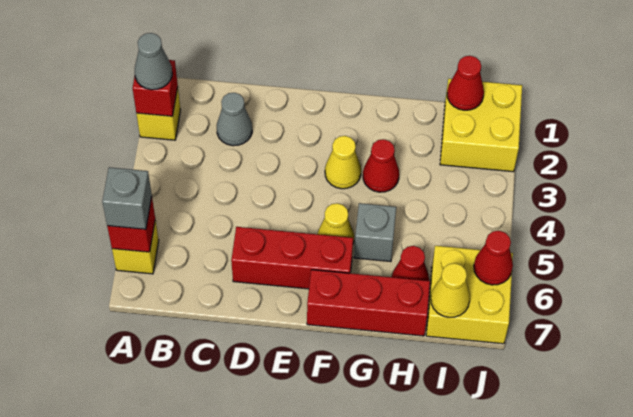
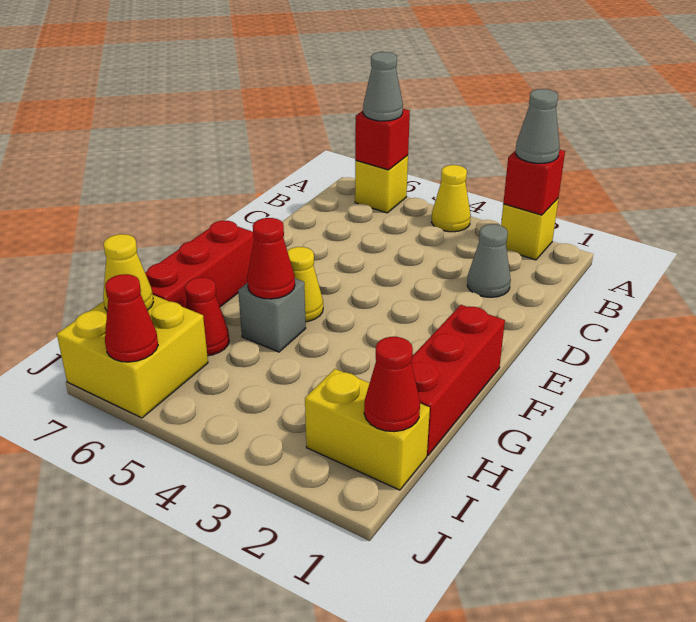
grey 1x1 brick [102,167,152,229] -> grey 1x1 cone [363,52,403,121]
red 1x3 brick [231,227,353,289] -> red 1x3 brick moved to [411,305,505,456]
yellow 1x1 cone [325,136,361,189] -> yellow 1x1 cone moved to [432,165,471,232]
red 1x1 cone [363,139,399,192] -> red 1x1 cone moved to [247,218,295,299]
yellow 2x2 brick [440,79,522,172] -> yellow 1x2 brick [305,369,430,490]

